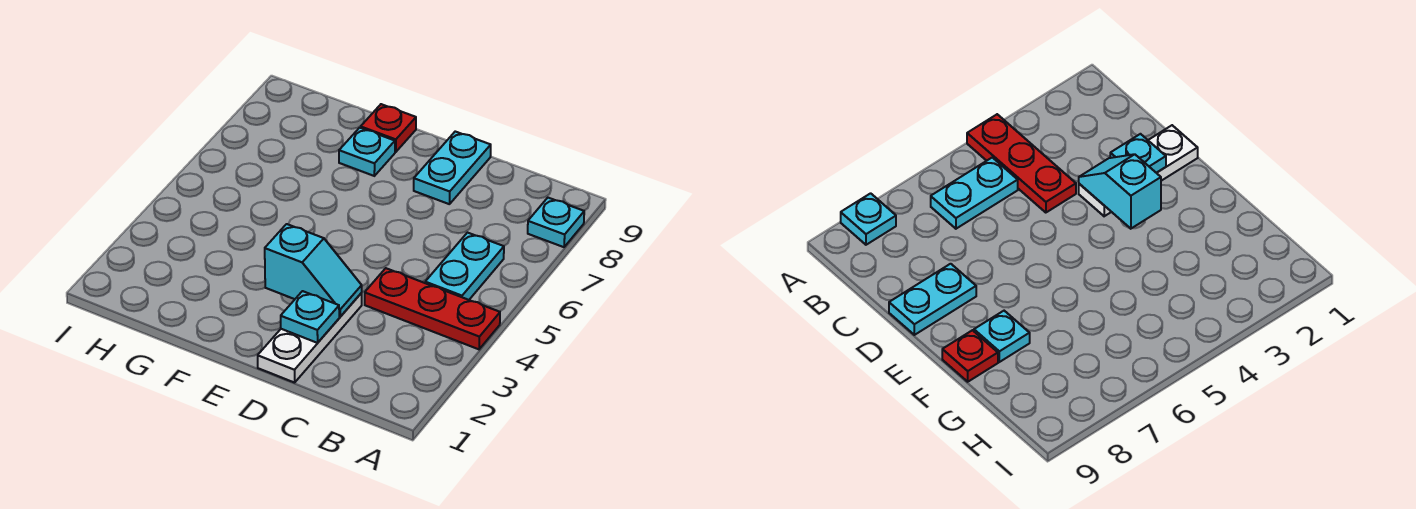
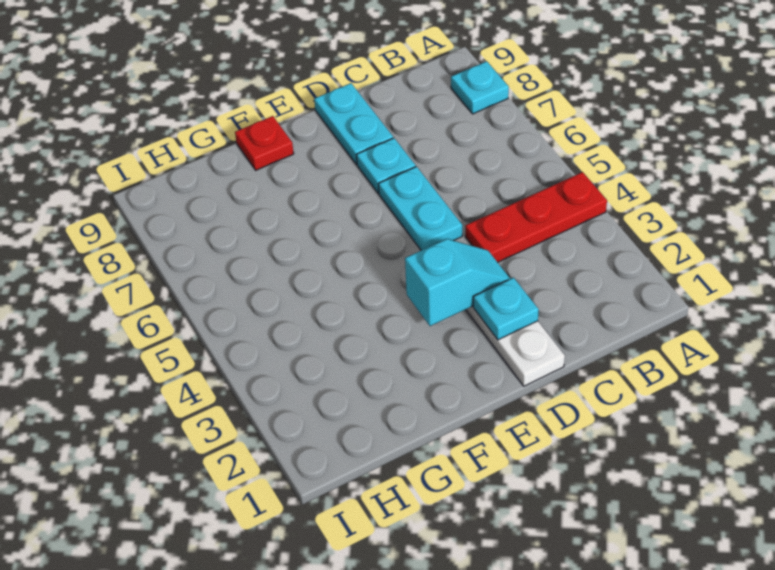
cyan 1x2 plate [425,233,504,300] -> cyan 1x2 plate moved to [379,167,462,250]
cyan 1x1 plate [339,128,395,176] -> cyan 1x1 plate moved to [356,138,416,194]

